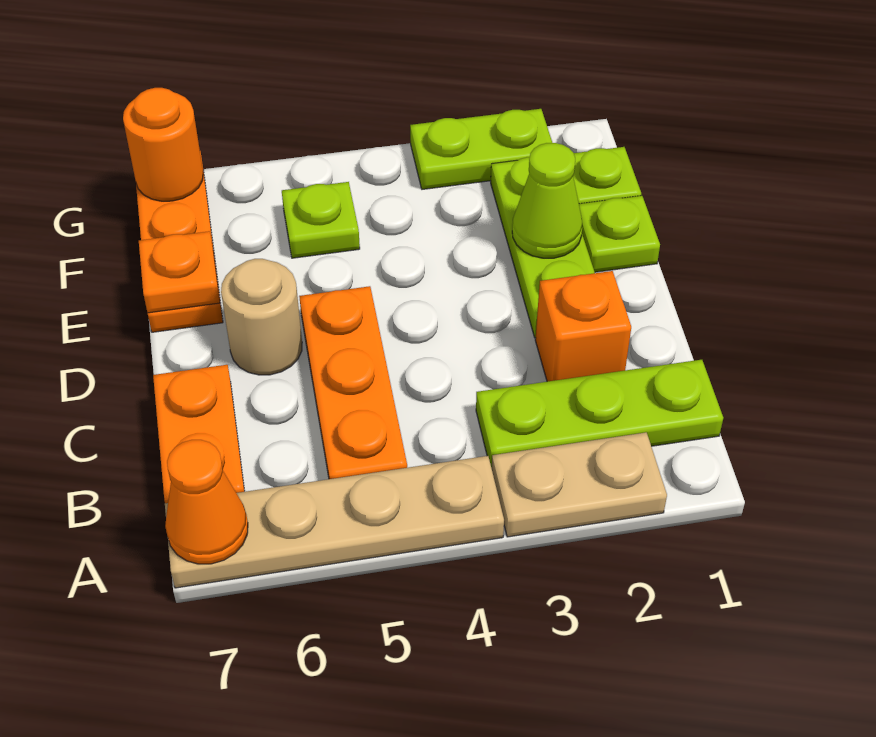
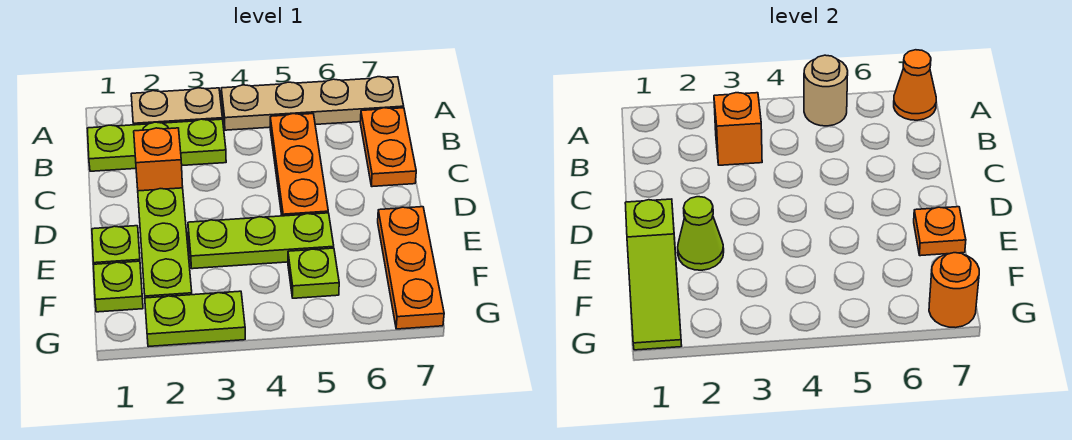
none -> orange 1x1 brick [714,93,762,165]
tan 1x1 round brick [221,259,302,375] -> tan 1x1 round brick moved to [804,55,848,126]
none -> lime 1x3 slope [625,199,682,350]
none -> lime 1x3 plate [188,213,334,269]

